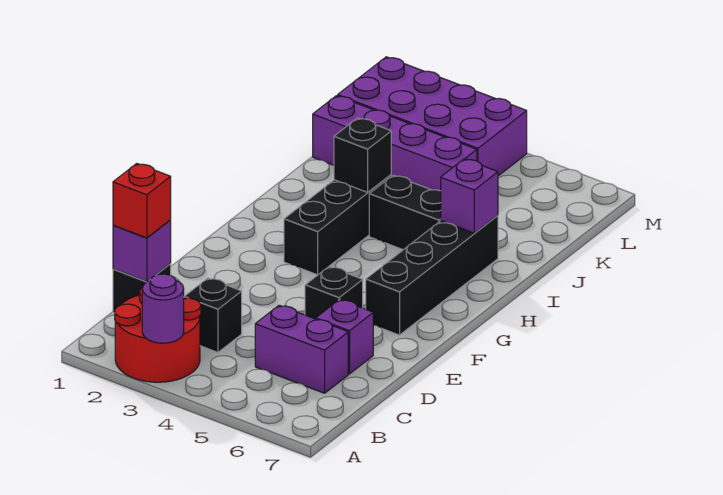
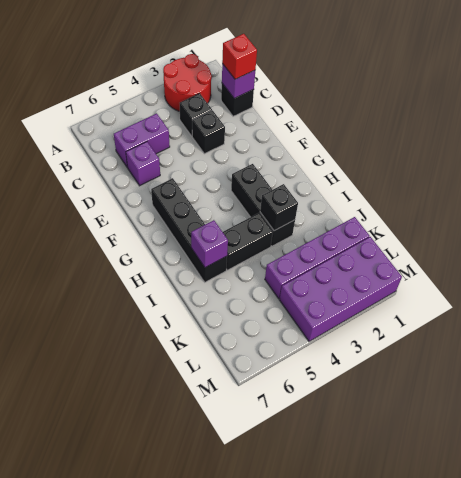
purple 1x1 round brick [142,274,184,343] -> none
black 1x1 brick [305,267,363,319] -> black 1x1 brick moved to [192,110,225,154]

